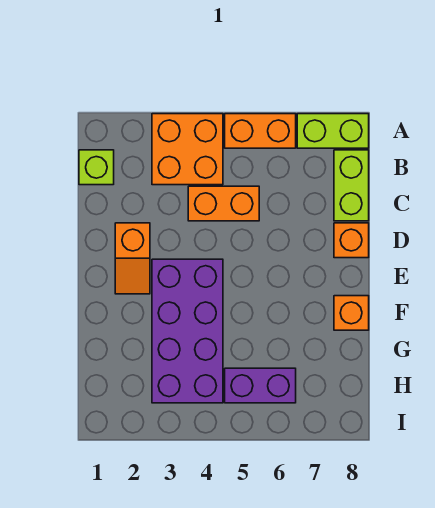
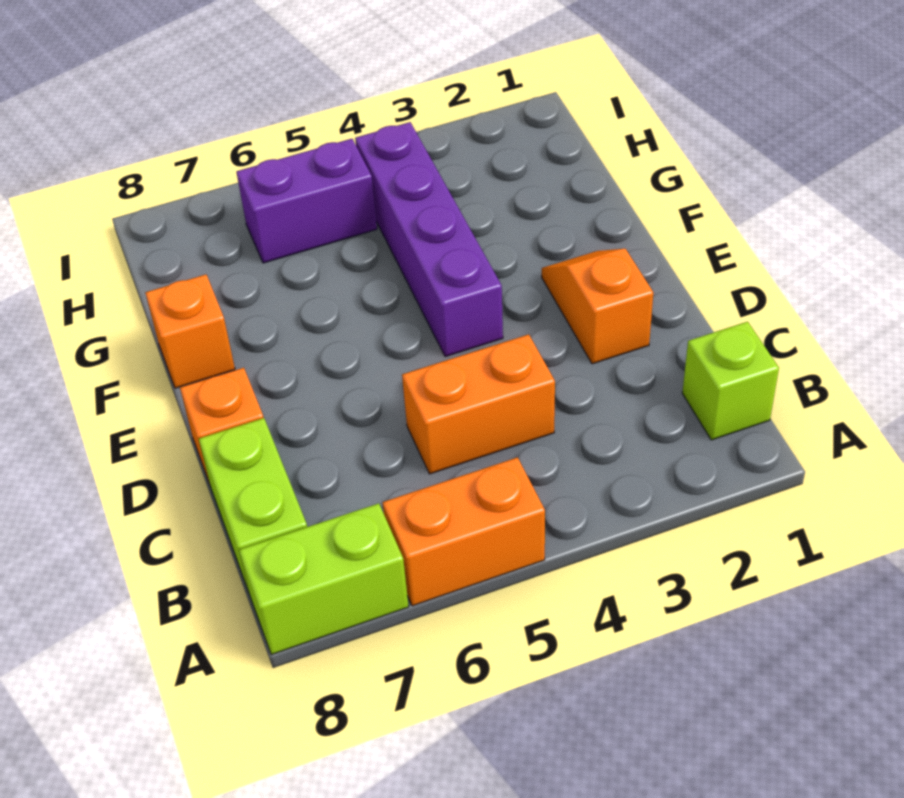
orange 2x2 brick [152,114,223,185] -> none
purple 2x4 brick [152,259,223,403] -> purple 1x4 brick [355,122,503,357]

